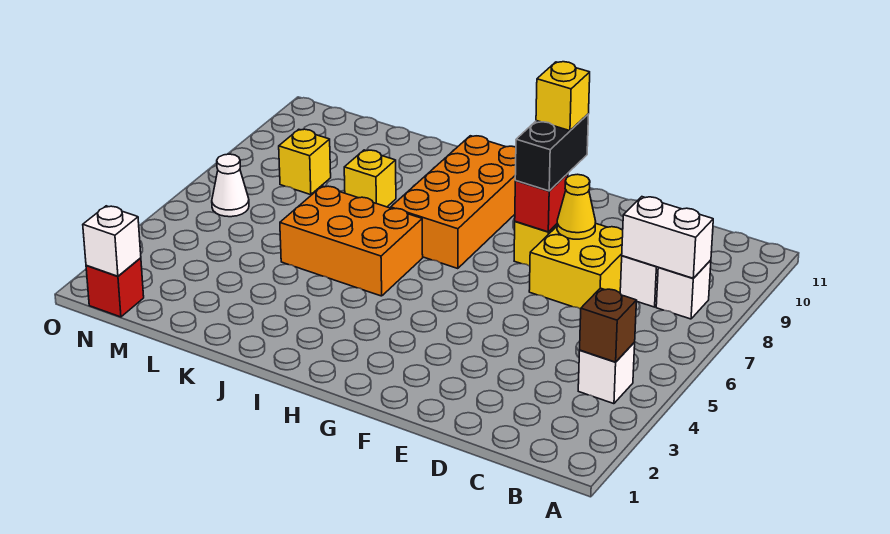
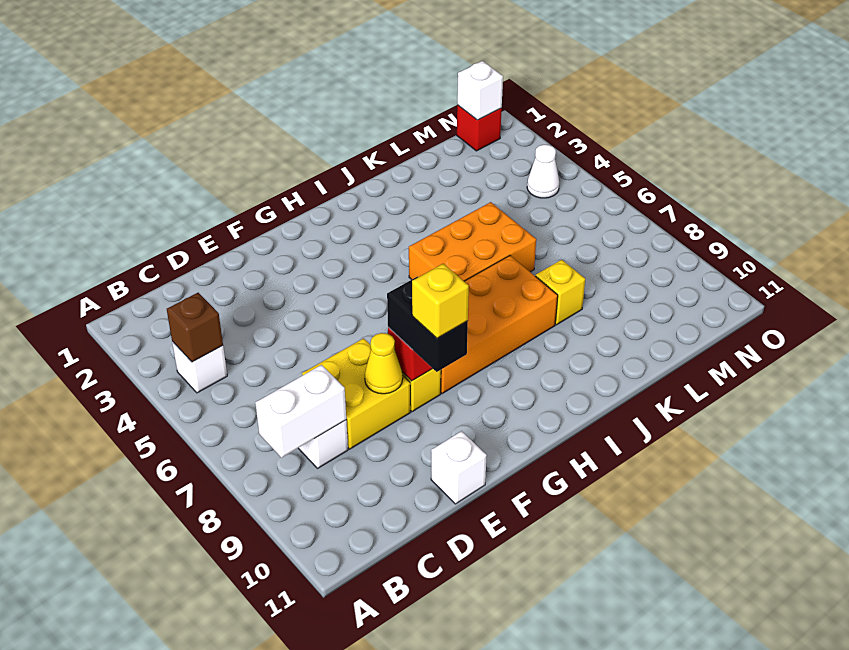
white 1x1 brick [656,260,711,319] -> white 1x1 brick moved to [431,431,487,504]
orange 2x4 brick [391,136,516,269] -> orange 2x4 brick turned to [441,256,558,394]
yellow 1x1 brick [279,129,331,195] -> none
white 1x1 cone [212,154,249,217] -> white 1x1 cone moved to [527,145,559,198]

